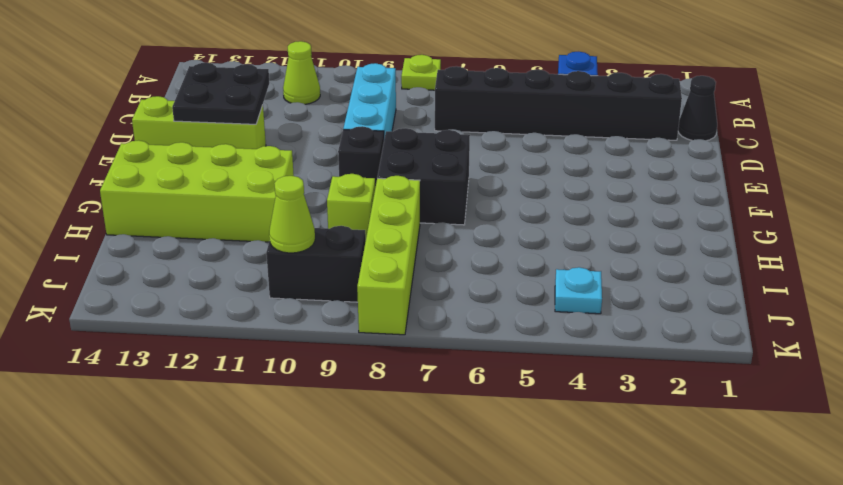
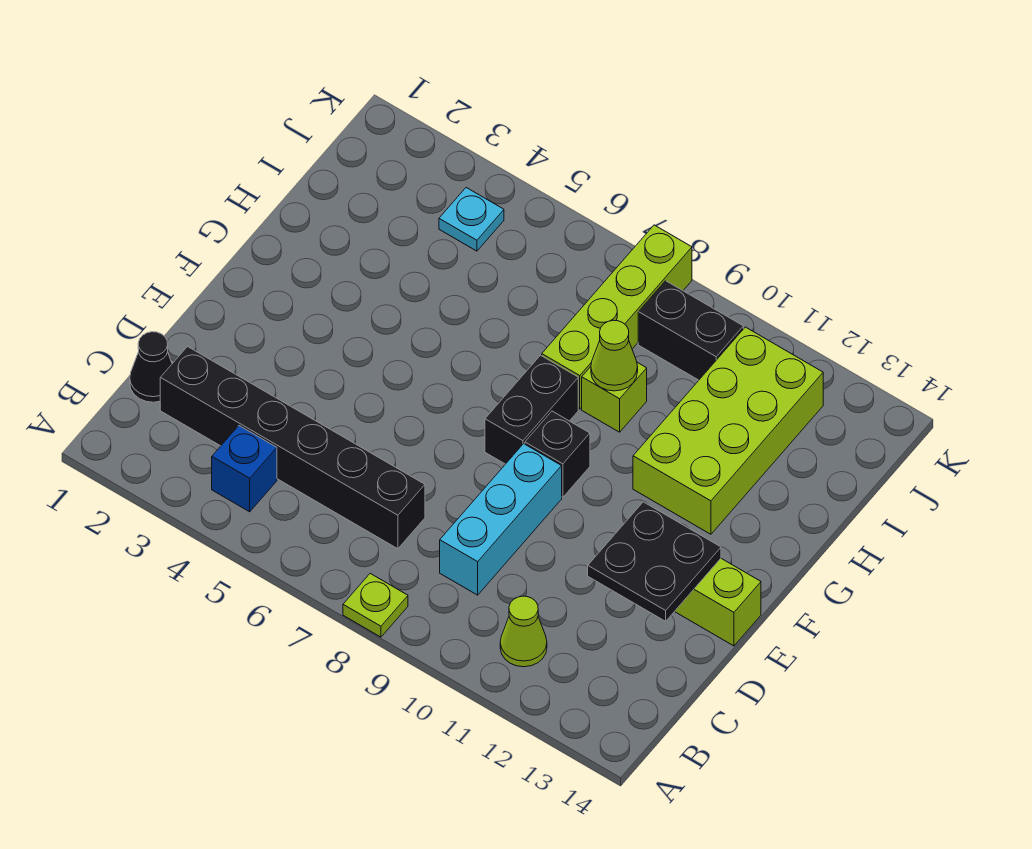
black 2x2 brick [377,128,470,225] -> black 1x2 brick [485,355,578,464]
lime 2x4 brick [100,140,294,242] -> lime 2x4 brick turned to [633,327,823,534]
lime 1x1 cone [269,176,315,253] -> lime 1x1 cone moved to [591,320,638,391]

